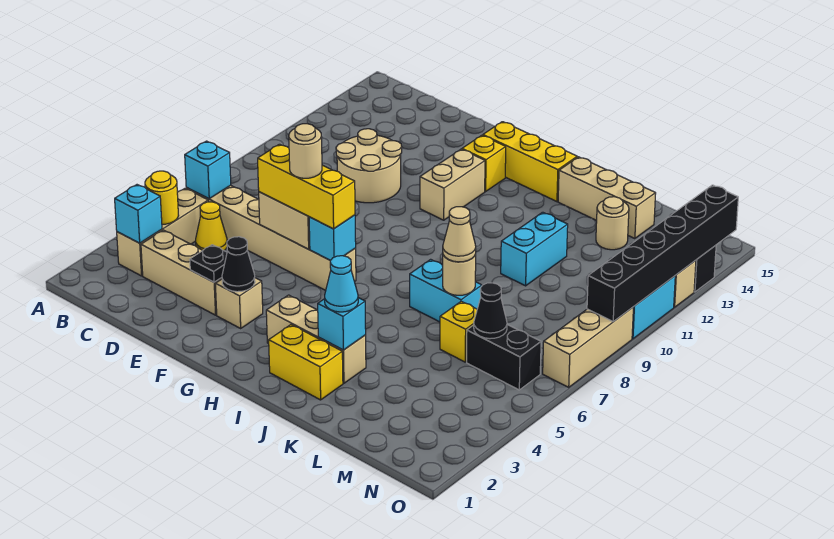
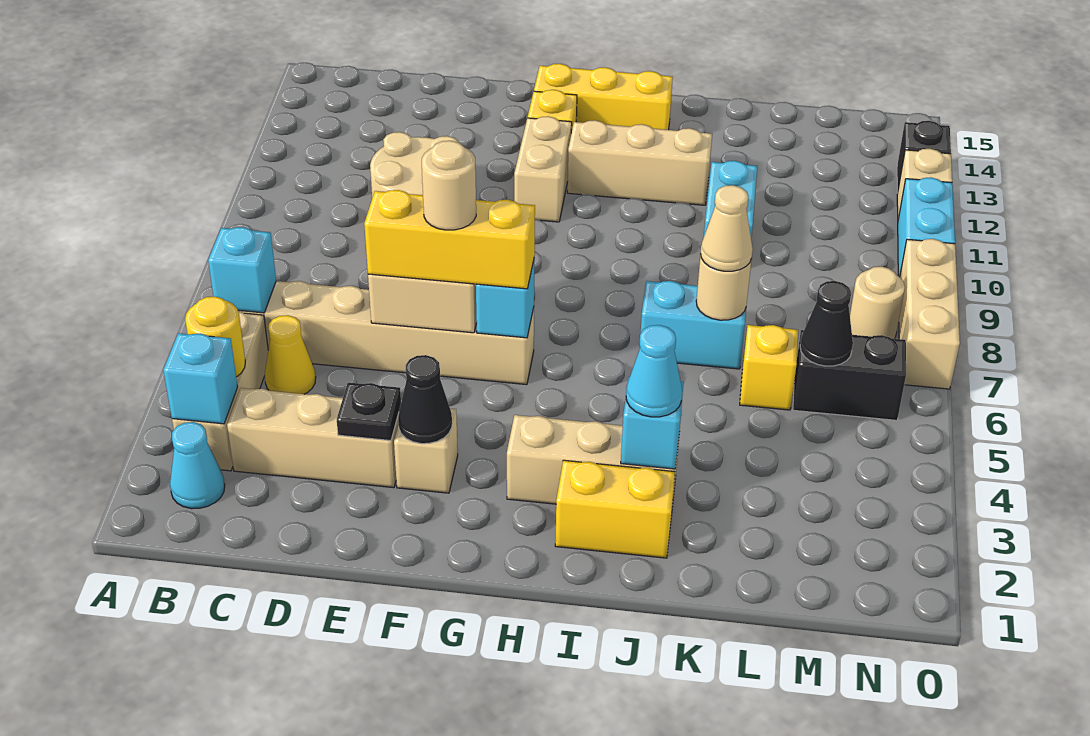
none -> cyan 1x1 cone [170,422,225,509]
tan 1x3 brick [558,157,656,239] -> tan 1x3 brick moved to [567,120,712,205]
tan 1x1 round brick [596,197,629,250] -> tan 1x1 round brick moved to [850,267,905,339]
black 1x6 brick [587,185,738,322] -> none

